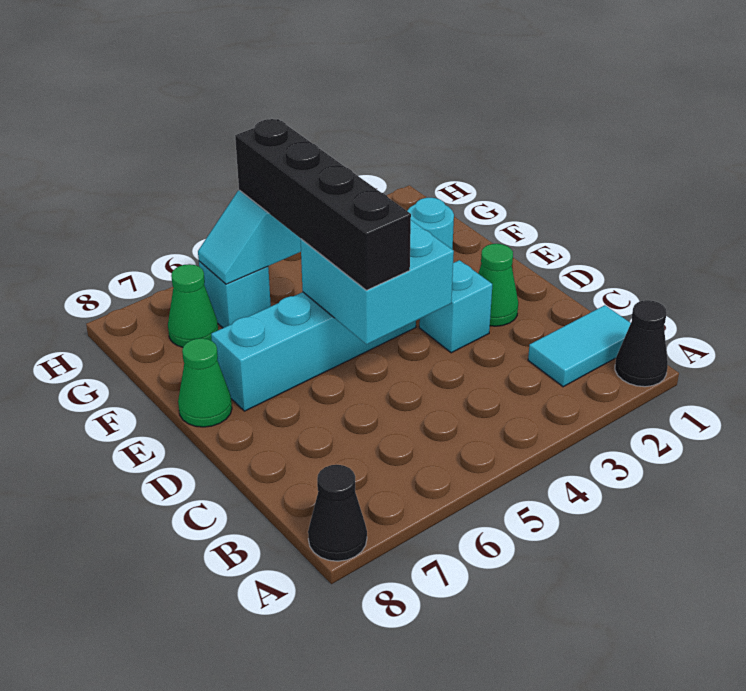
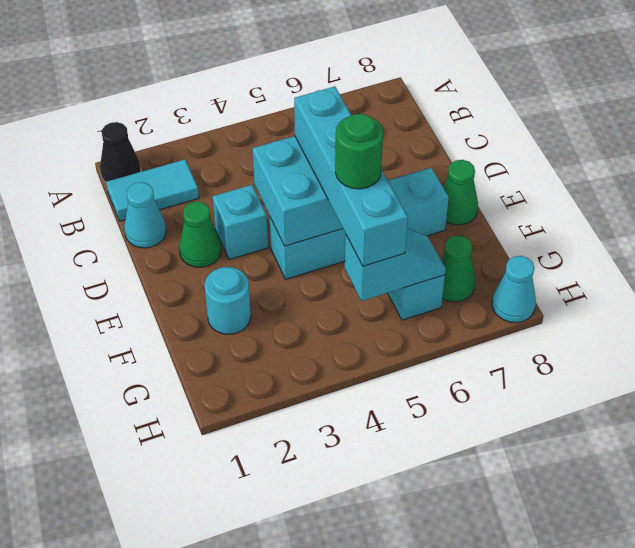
black 1x1 cone [308,465,367,561] -> none
none -> cyan 1x1 cone [124,182,166,248]
black 1x4 brick [235,119,411,290] -> cyan 1x4 brick [294,86,408,266]
none -> green 1x1 round brick [335,114,383,189]
none -> cyan 1x1 cone [492,256,536,323]

